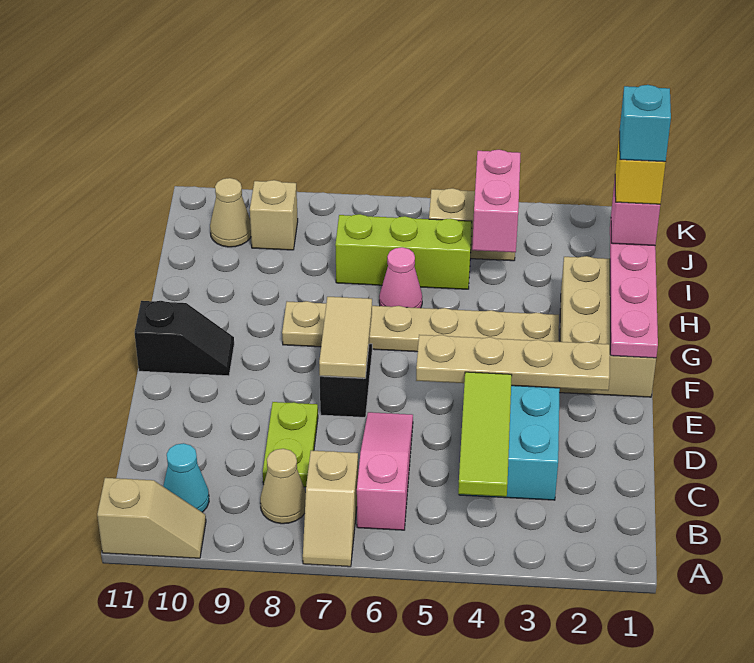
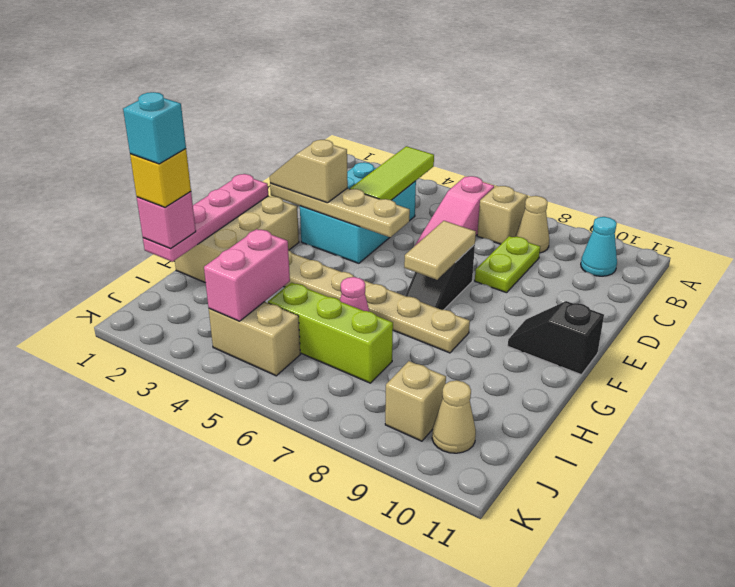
tan 1x2 slope [97,478,206,558] -> tan 1x2 slope moved to [270,140,348,203]

